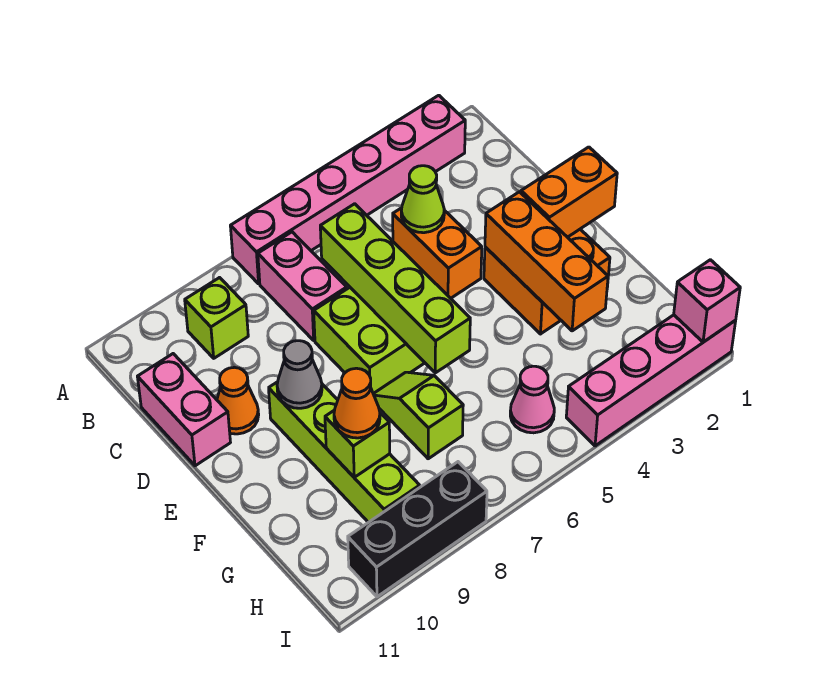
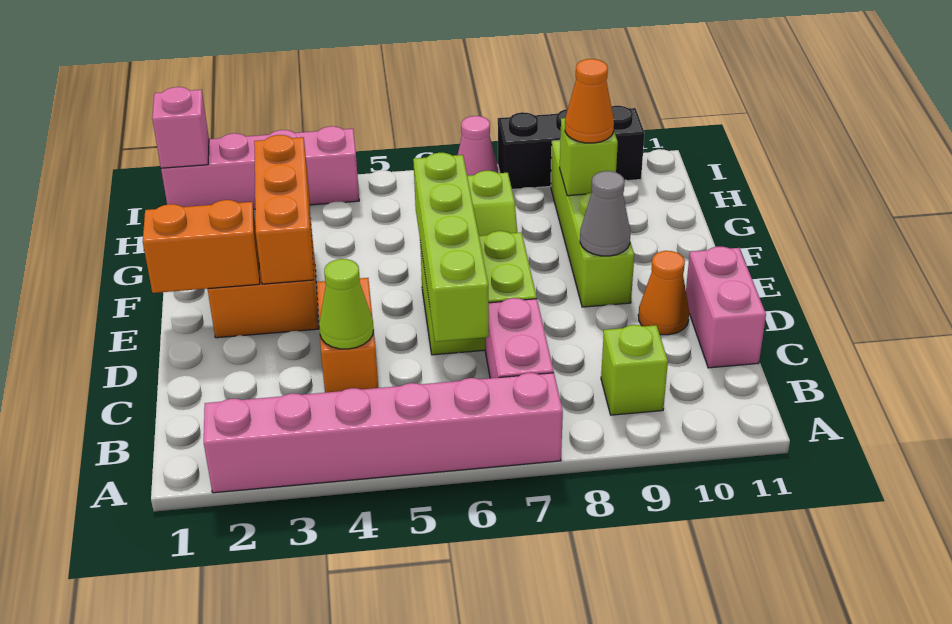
pink 1x1 cone [510,366,554,433] -> pink 1x1 cone moved to [458,116,498,176]

